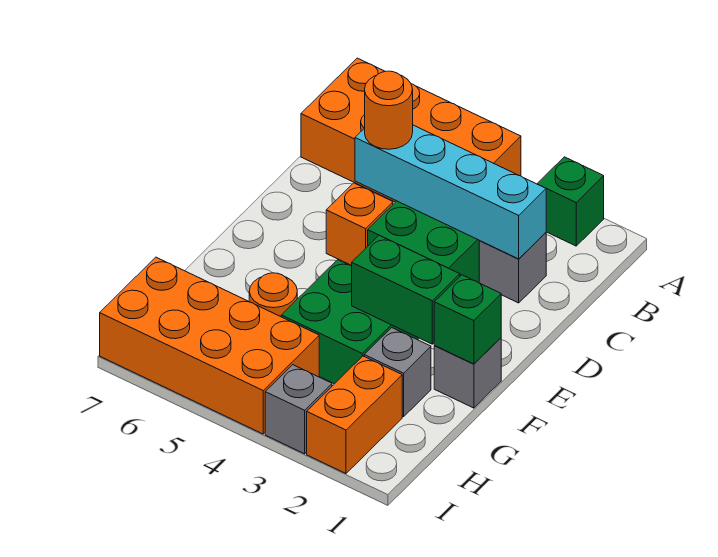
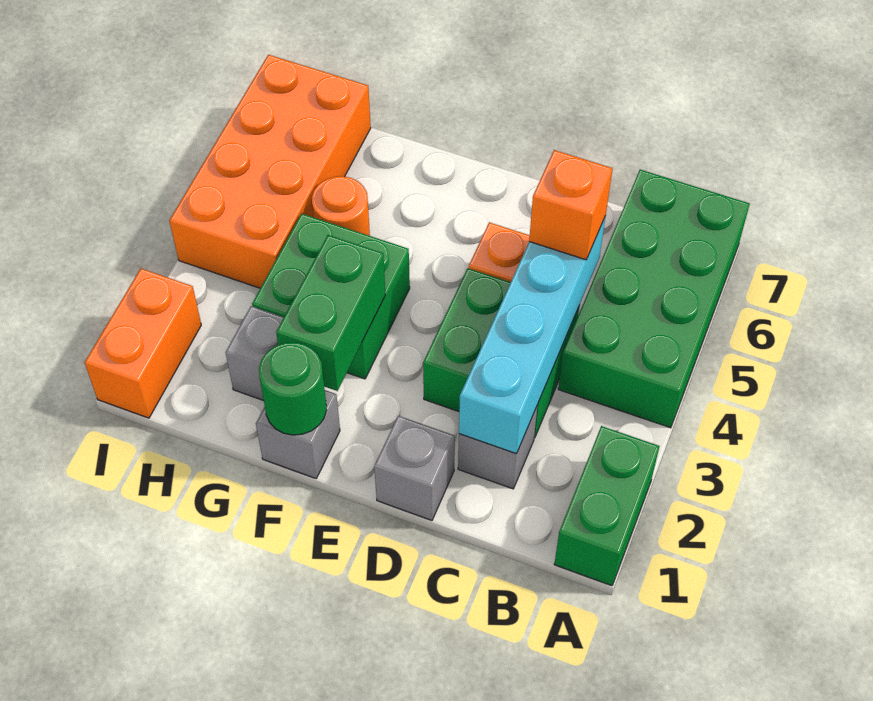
green 1x1 brick [537,157,604,246] -> green 1x2 brick [554,426,659,586]
orange 2x4 brick [301,58,521,202] -> green 2x4 brick [558,170,750,428]
orange 1x1 round brick [365,71,413,149] -> orange 1x1 brick [529,150,613,260]
green 1x1 brick [434,275,501,364] -> green 1x1 round brick [259,342,327,435]
orange 1x2 brick [307,356,402,473] -> orange 1x2 brick turned to [85,269,201,418]
grey 1x1 brick [265,365,332,454] -> grey 1x1 brick moved to [374,416,455,520]

